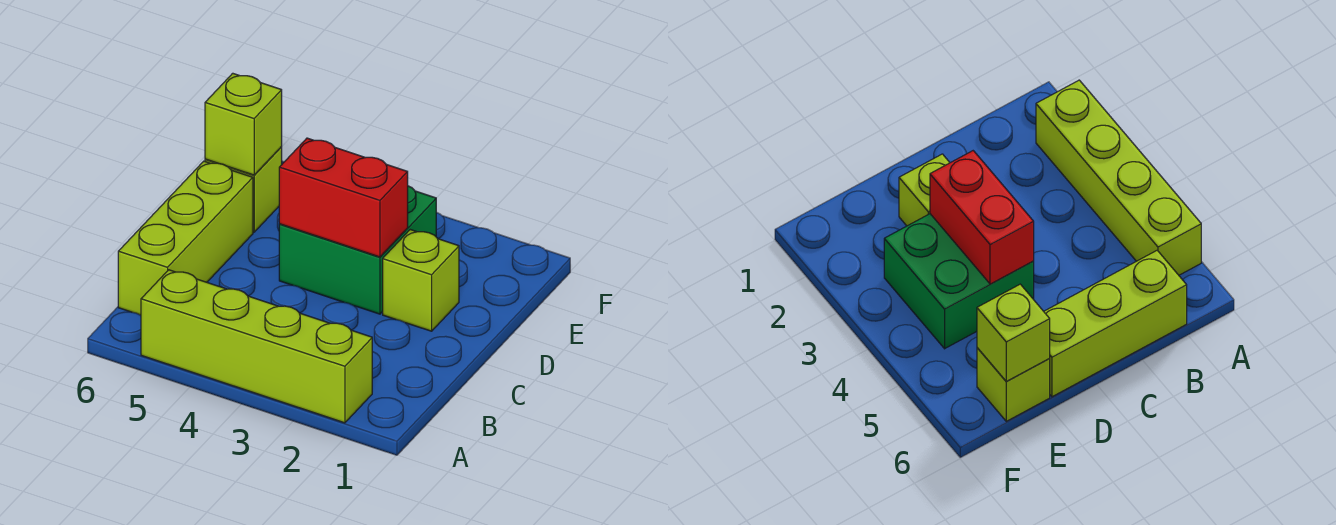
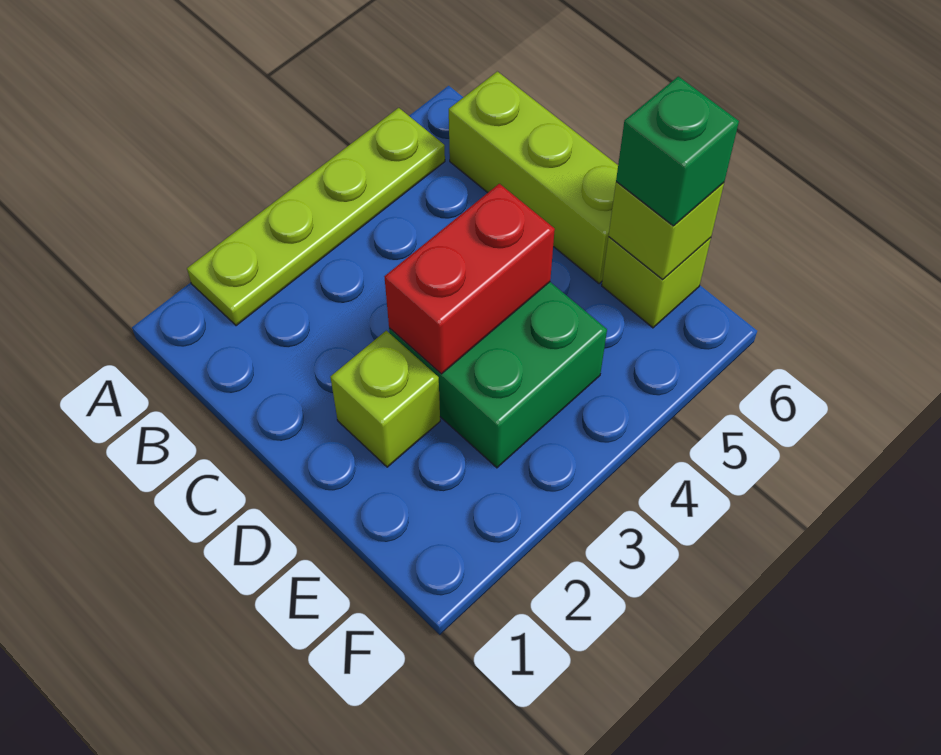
lime 1x4 brick [141,270,372,423] -> lime 1x4 plate [187,108,445,326]
none -> green 1x1 brick [616,76,739,226]

